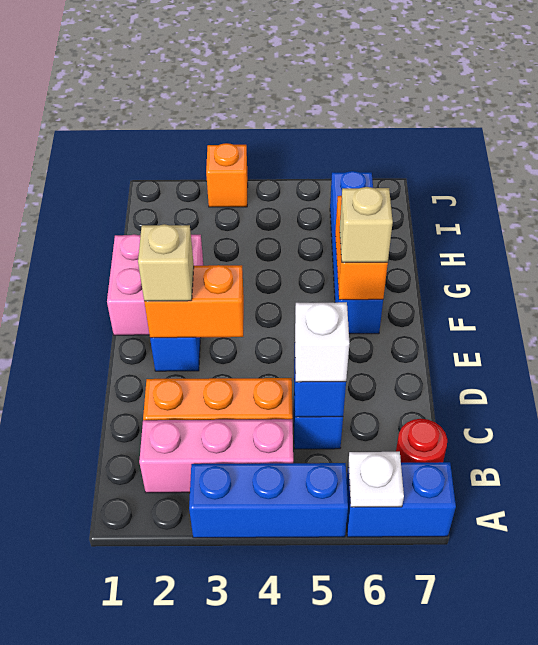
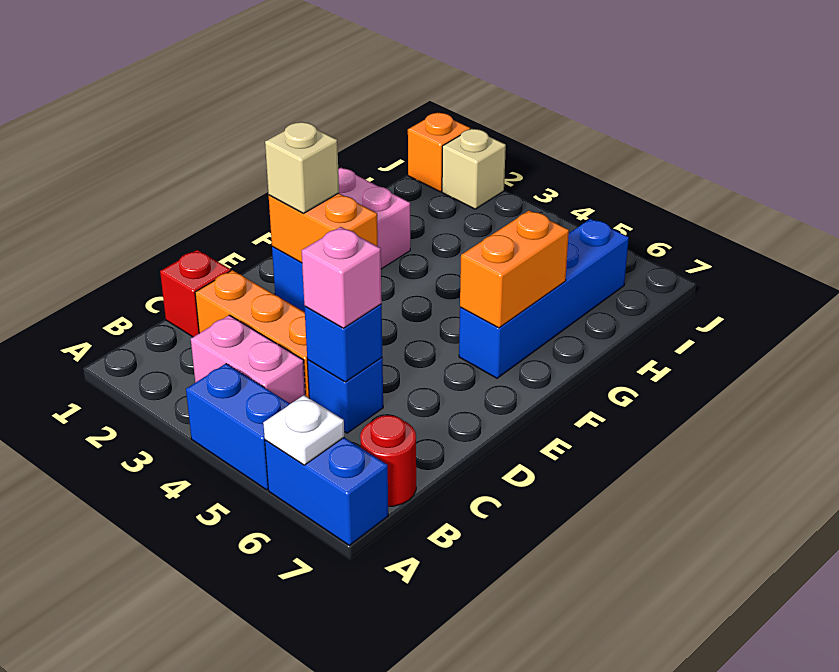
blue 1x3 brick [189,463,348,538] -> blue 1x2 brick [186,364,290,490]
pink 1x3 brick [139,419,293,493] -> pink 1x2 brick [191,315,305,404]
none -> red 1x1 brick [160,250,231,337]
white 1x1 brick [295,302,349,382] -> pink 1x1 brick [302,227,382,328]
tan 1x1 brick [340,187,393,263] -> tan 1x1 brick moved to [442,129,506,209]
orange 1x1 brick [206,143,248,207] -> orange 1x1 brick moved to [408,112,470,192]

